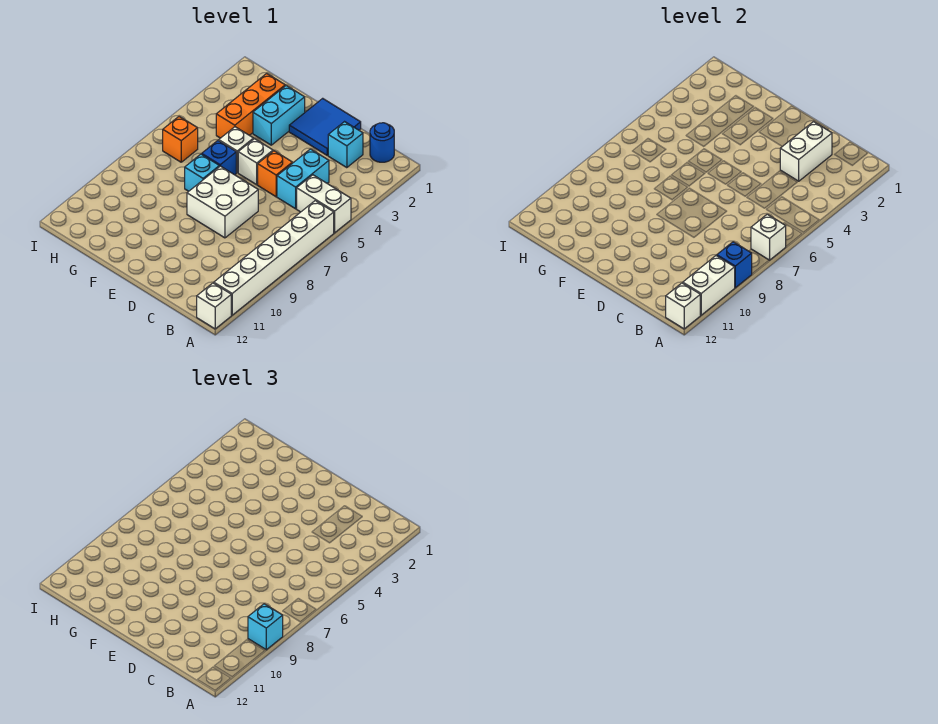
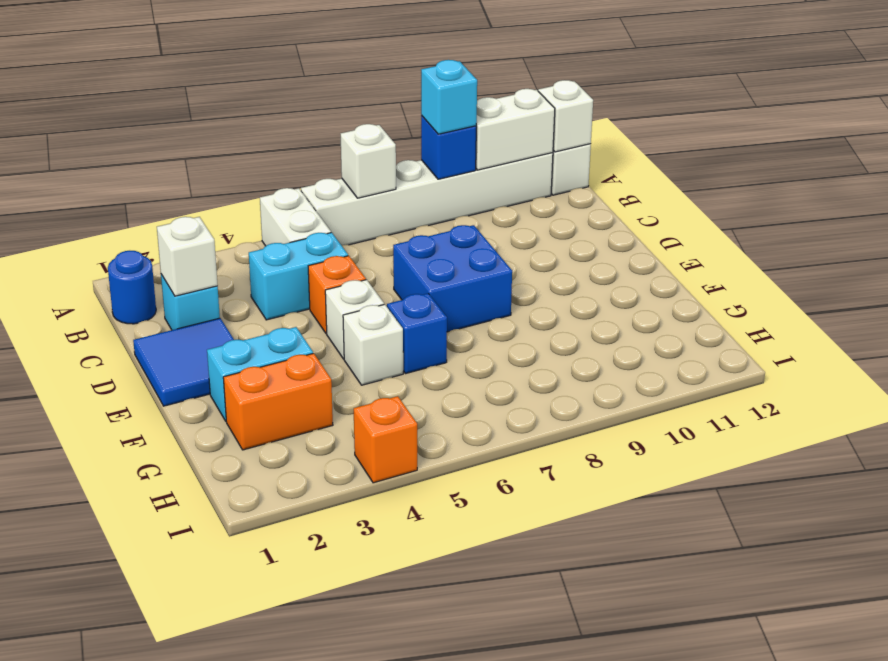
white 1x2 brick [780,122,832,181] -> white 1x1 brick [157,217,218,296]
white 2x2 brick [187,166,258,238] -> blue 2x2 brick [393,225,512,332]
cyan 1x1 brick [185,154,219,191] -> none
orange 1x3 brick [216,73,285,138] -> orange 1x2 brick [223,353,333,450]
orange 1x1 brick [163,117,198,162] -> orange 1x1 brick moved to [354,396,417,483]

